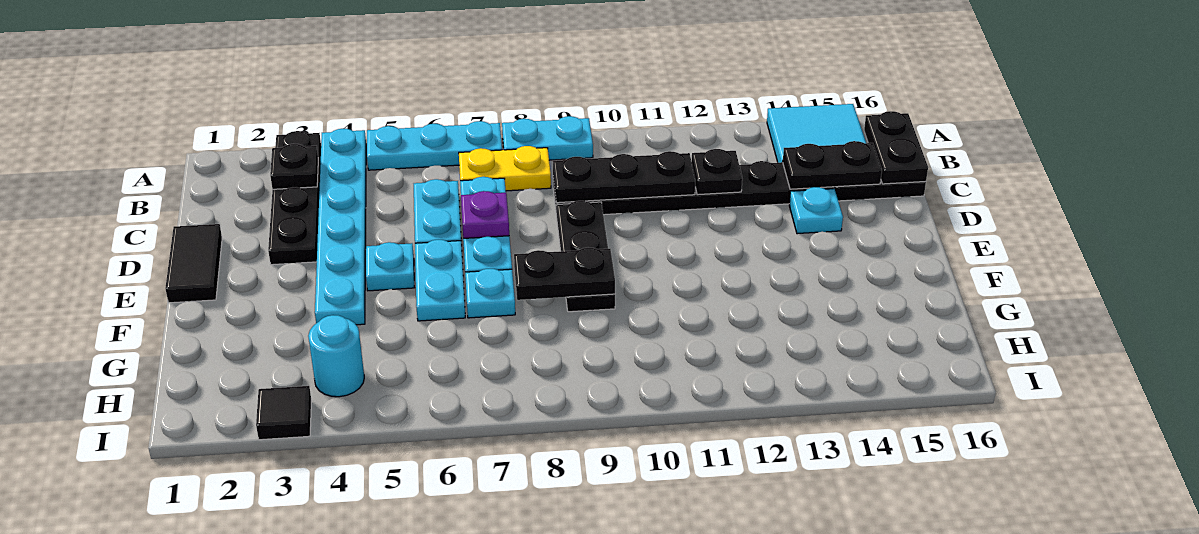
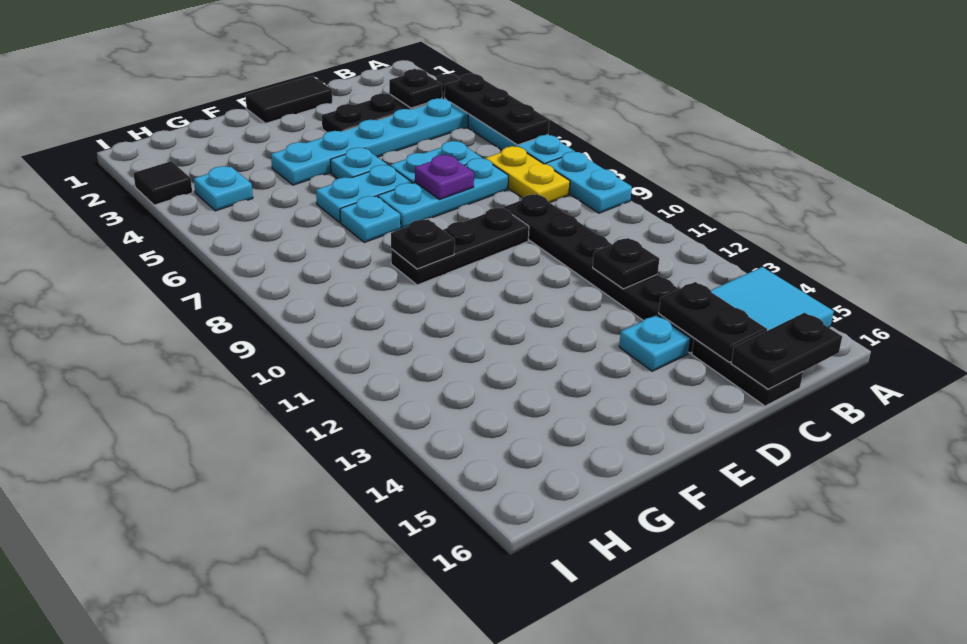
black 1x3 plate [553,151,695,203] -> black 1x3 plate moved to [445,74,549,145]
black 1x2 plate [514,248,615,300] -> black 1x1 plate [391,219,455,269]
cyan 1x1 round brick [308,315,364,397] -> cyan 1x1 plate [194,166,253,211]

